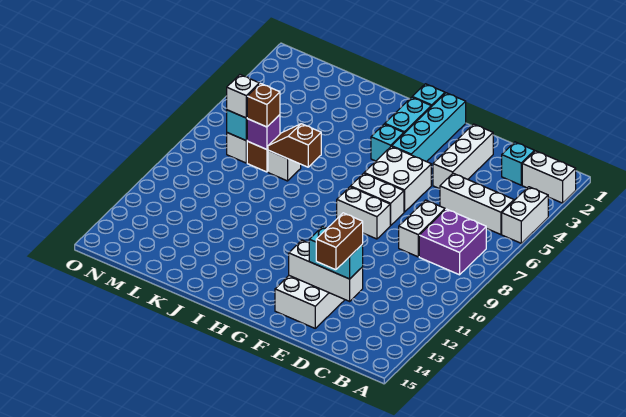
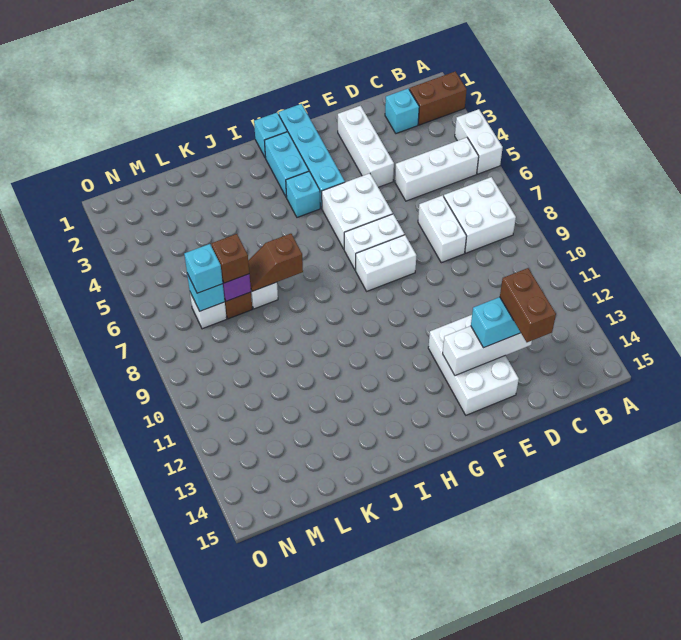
white 1x2 brick [522,151,576,203] -> brown 1x2 brick [409,71,467,125]
purple 2x2 brick [419,209,486,275] -> white 2x2 brick [444,177,516,253]
white 1x1 brick [227,75,259,118] -> cyan 1x1 brick [184,244,223,293]

